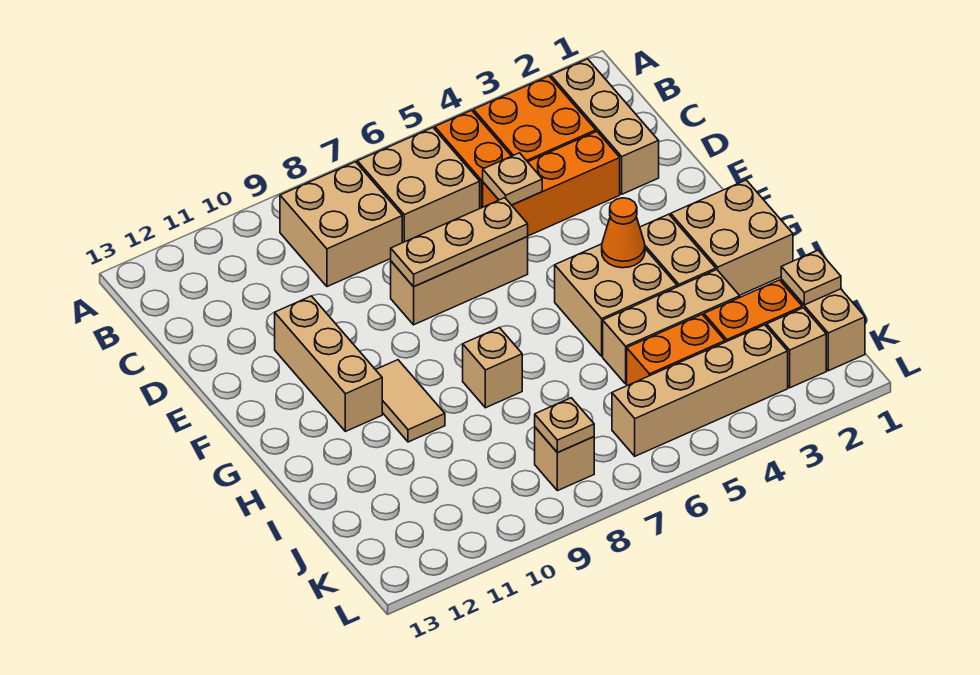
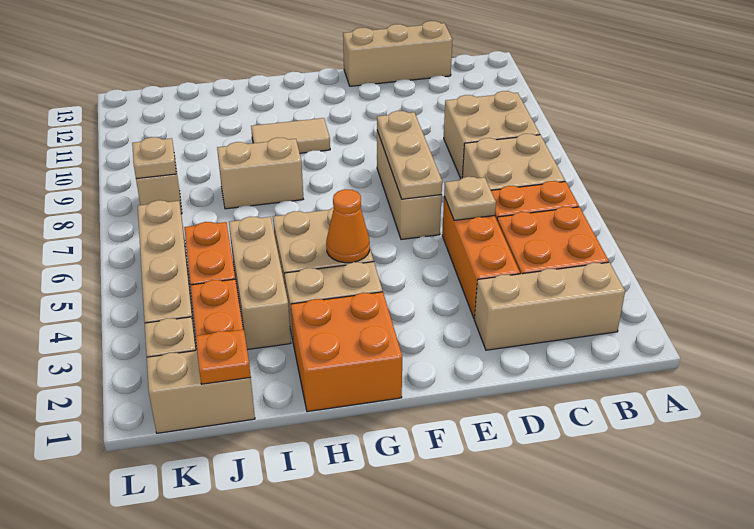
tan 1x3 brick [275,296,382,431] -> tan 1x3 brick moved to [343,21,453,86]
tan 2x2 brick [671,180,793,295] -> orange 2x2 brick [291,292,402,412]
tan 1x1 brick [463,328,522,408] -> tan 1x2 brick [217,138,303,209]
tan 1x1 plate [781,250,841,305] -> orange 1x1 plate [196,329,251,384]

